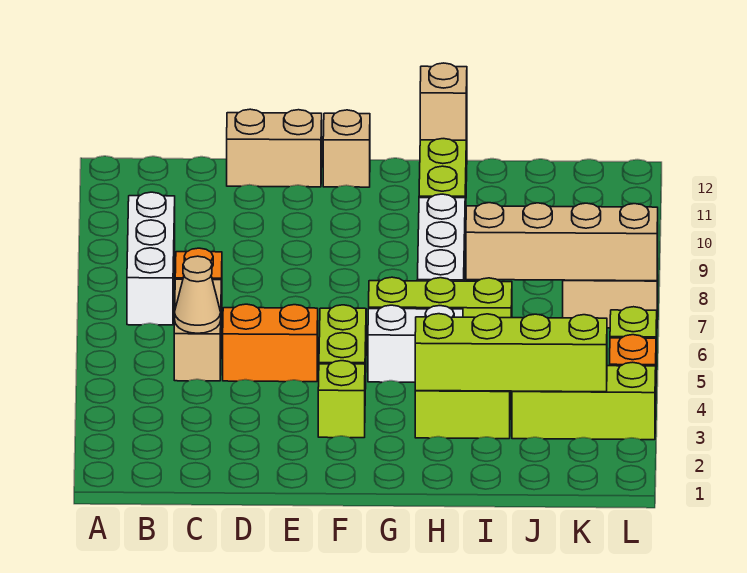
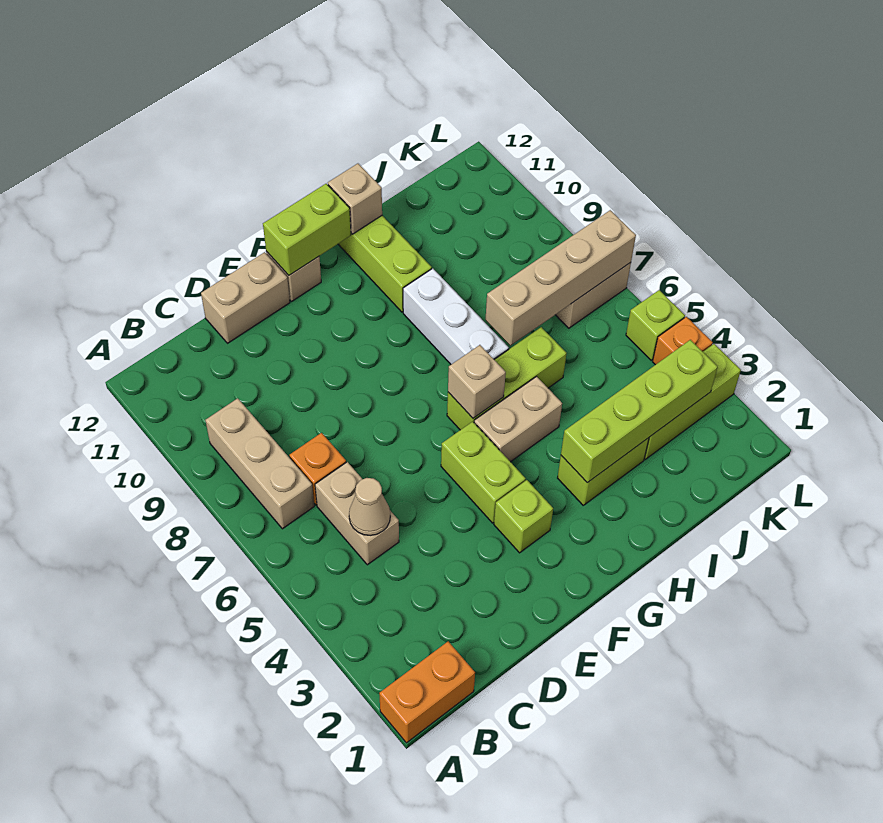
white 1x3 brick [127,192,175,325] -> tan 1x3 brick [205,398,314,529]
orange 1x2 brick [223,304,318,382] -> orange 1x2 brick moved to [379,641,475,743]
none -> lime 1x2 brick [263,184,351,275]
white 1x2 brick [368,305,463,382] -> tan 1x2 brick [474,376,562,462]
none -> tan 1x1 brick [448,345,506,418]

